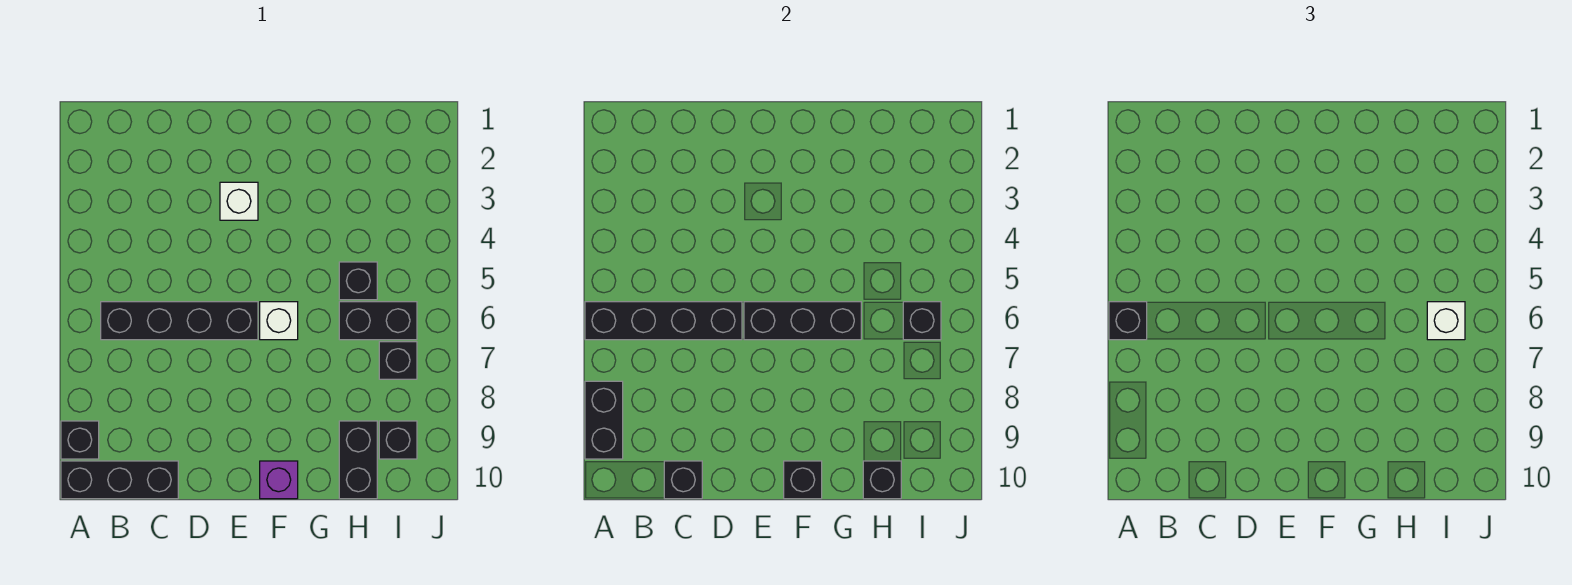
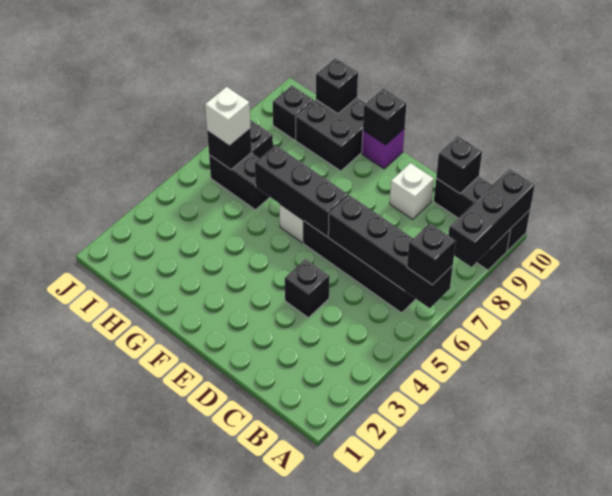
black 1x2 brick [585,381,623,459] -> black 1x3 brick [449,169,535,267]
white 1x1 brick [220,182,258,220] -> white 1x1 brick moved to [390,163,434,219]
black 1x1 brick [339,262,377,300] -> black 1x1 brick moved to [285,259,330,318]
black 1x2 brick [339,421,377,499] -> black 2x2 brick [296,98,366,171]

